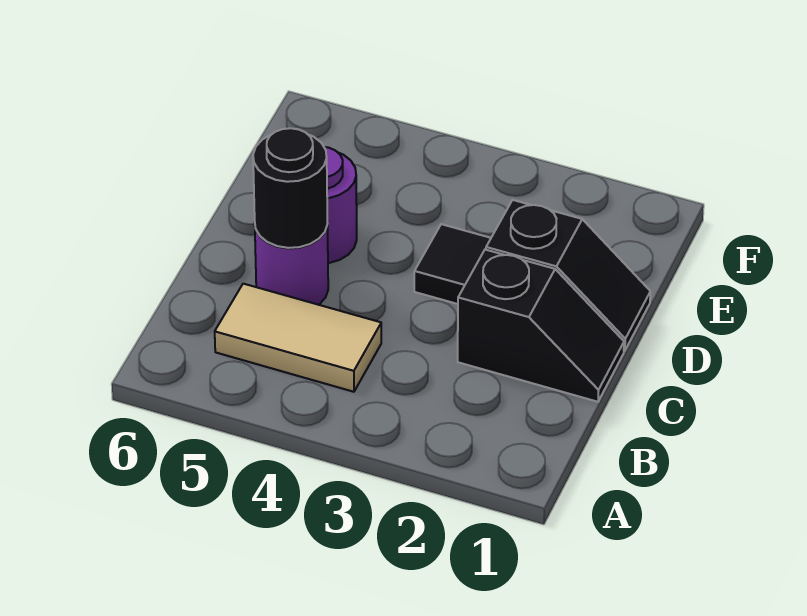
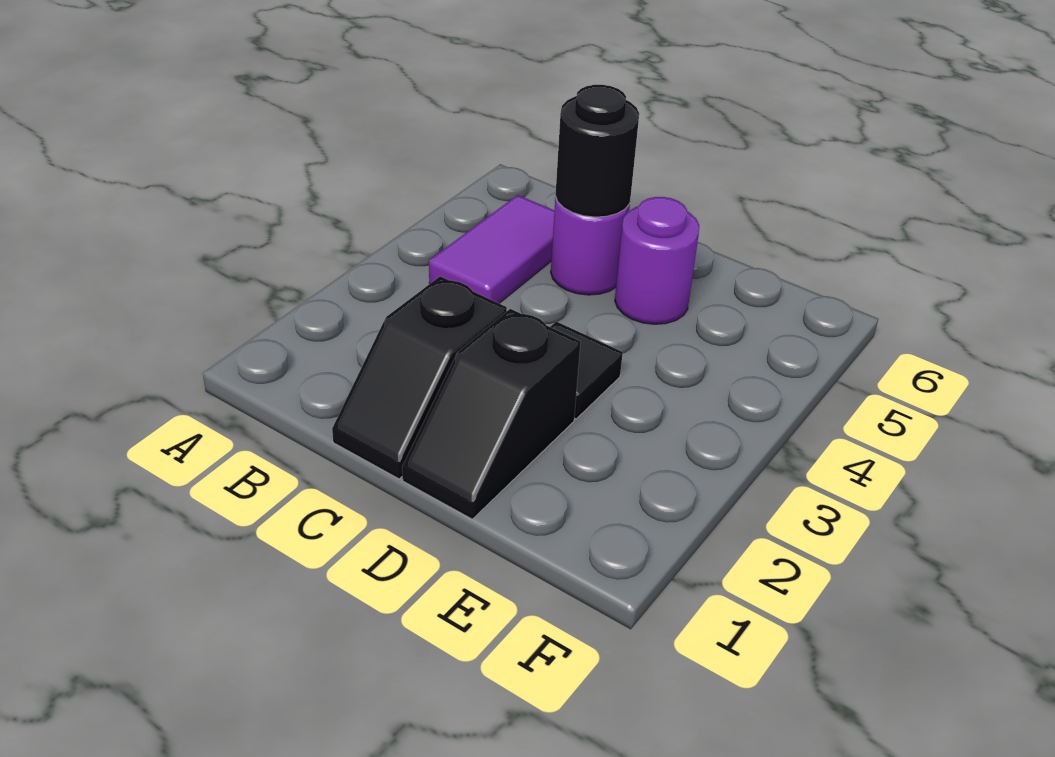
tan 1x2 tile [215,284,381,392] -> purple 1x2 tile [429,195,554,303]

